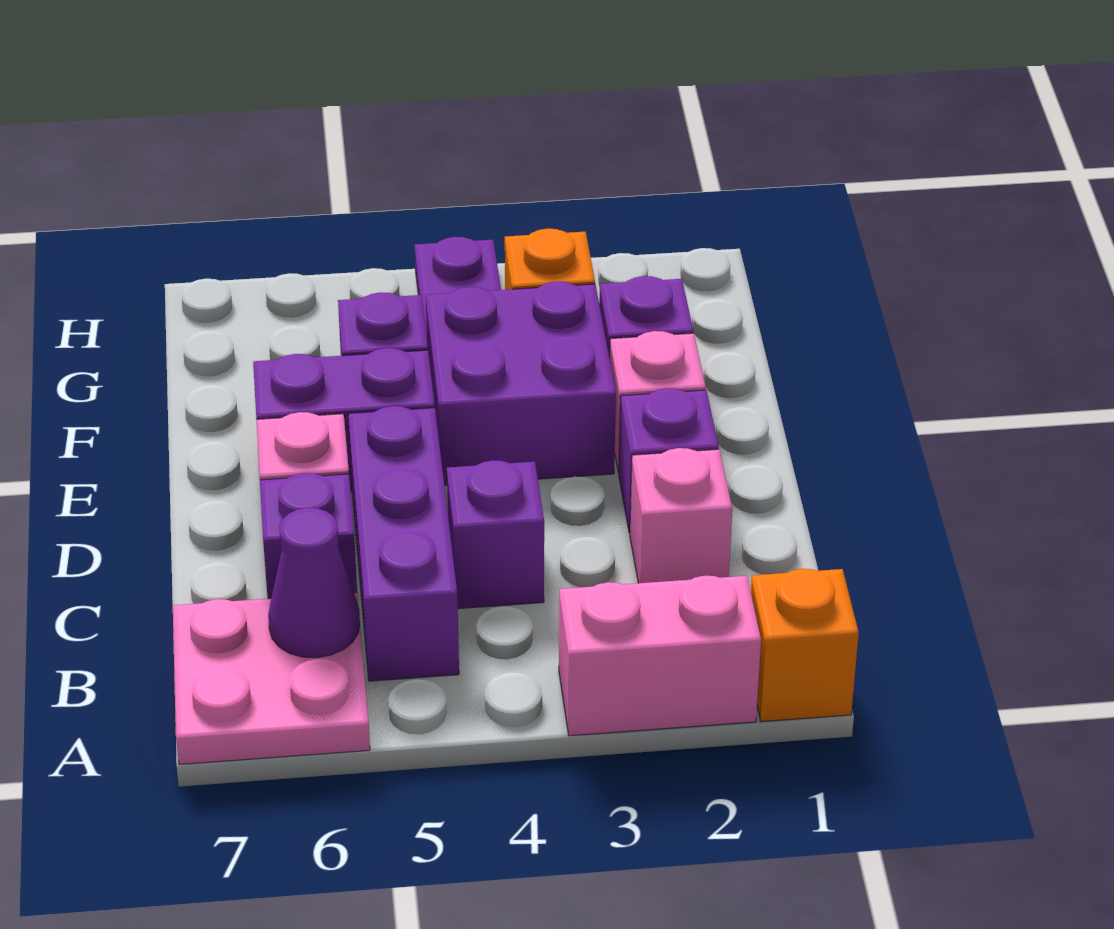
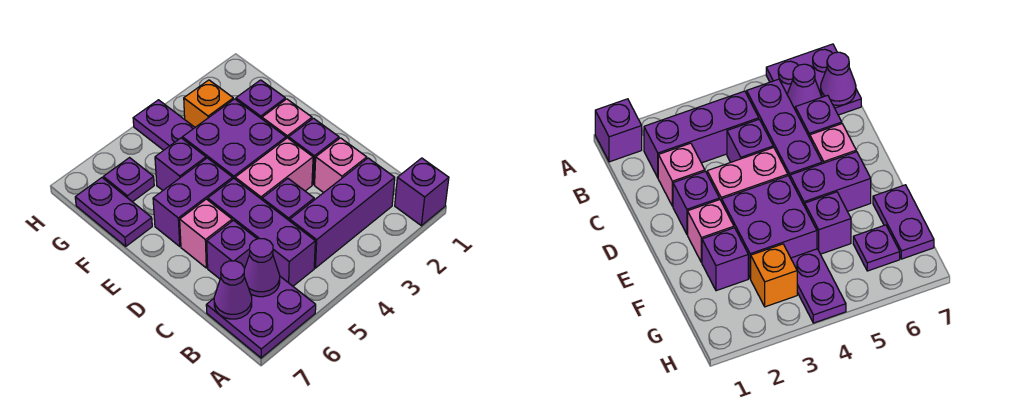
orange 1x1 brick [751,569,859,722] -> purple 1x1 brick [395,158,449,226]
pink 1x2 brick [559,576,761,736] -> pink 1x2 brick moved to [235,138,313,199]
pink 2x2 plate [173,592,370,765] -> purple 2x2 plate [206,277,316,358]
none -> purple 1x3 brick [290,158,395,268]
none -> purple 1x1 cone [214,261,252,319]
none -> purple 1x2 plate [75,178,152,246]
none -> purple 1x1 plate [103,158,154,202]

